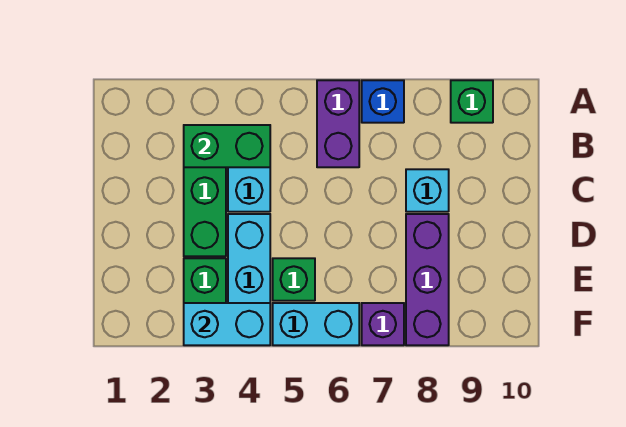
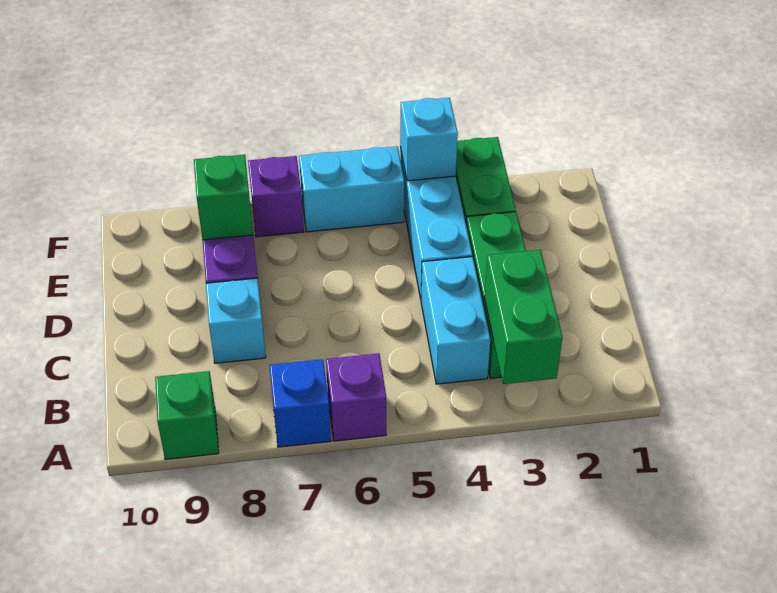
purple 1x2 brick [317,80,359,167] -> purple 1x1 brick [326,353,386,441]
green 1x2 brick [184,125,270,167] -> green 1x2 brick turned to [484,250,562,384]
green 1x1 brick [273,258,315,301] -> green 1x1 brick moved to [194,155,253,240]
cyan 1x2 brick [184,303,270,345] -> cyan 1x1 brick [400,98,458,181]

